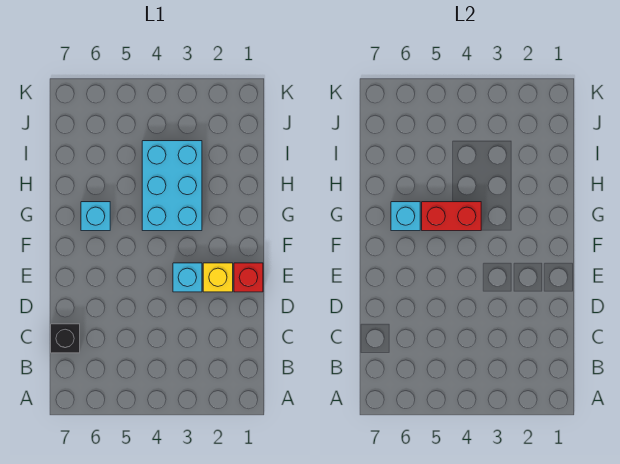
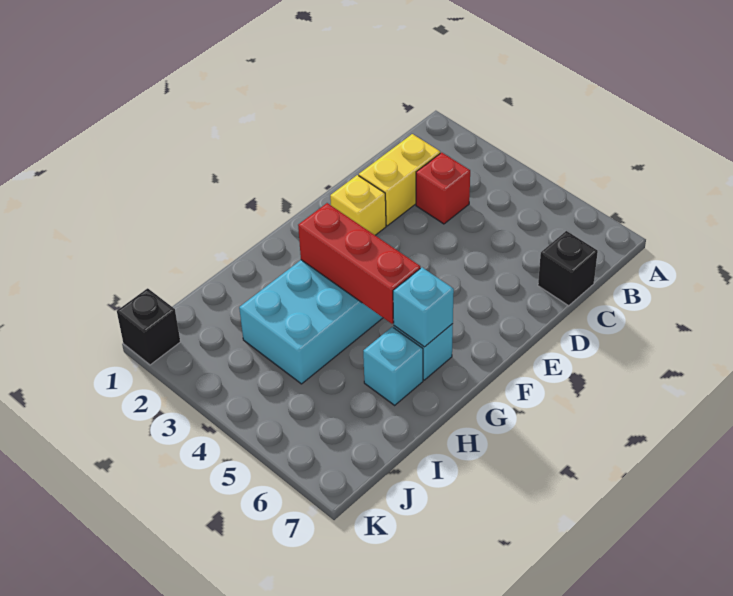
none -> yellow 1x2 brick [359,134,440,226]
red 1x1 brick [234,263,263,292] -> red 1x1 brick moved to [416,152,470,224]
cyan 1x1 brick [173,263,202,292] -> cyan 1x1 brick moved to [363,327,423,405]
red 1x2 brick [422,202,481,231] -> red 1x3 brick [298,203,420,324]
none -> black 1x1 brick [117,288,180,365]

